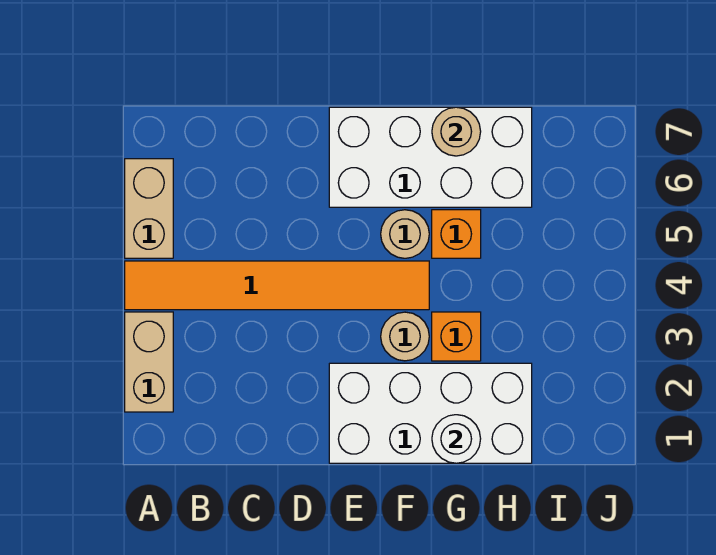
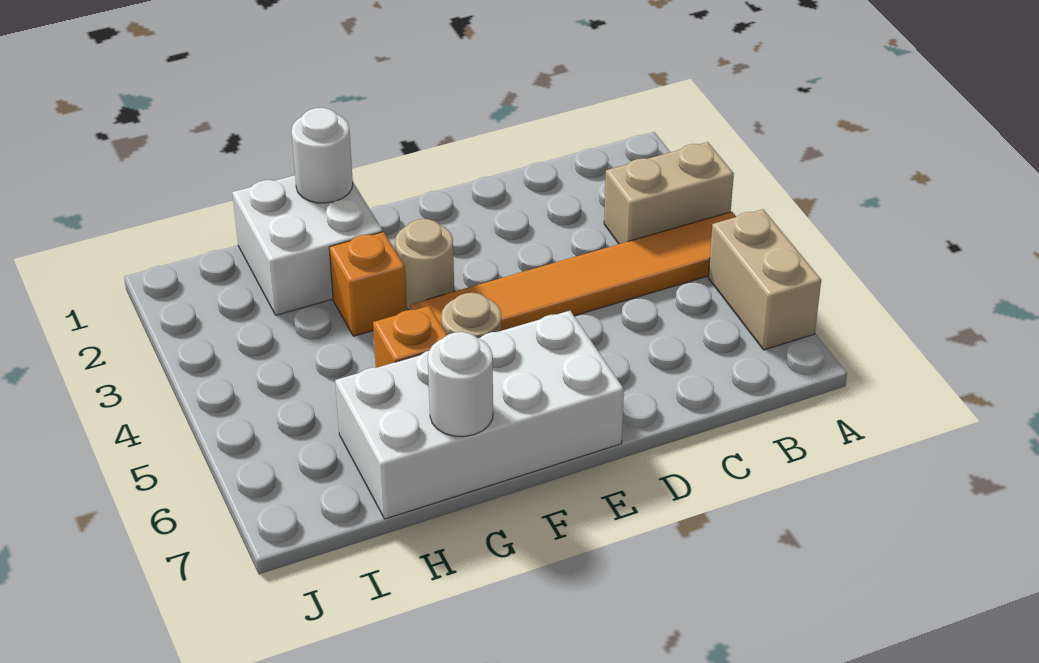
tan 1x2 brick [125,312,173,412] -> tan 1x2 brick turned to [604,142,734,244]
white 2x4 brick [329,363,532,463] -> white 2x2 brick [232,175,383,315]
tan 1x1 round brick [432,107,481,156] -> white 1x1 round brick [428,332,493,437]

